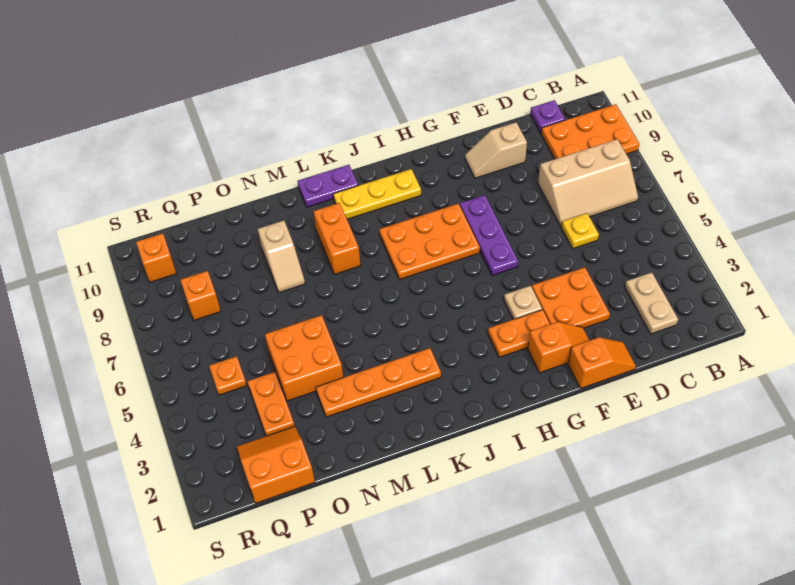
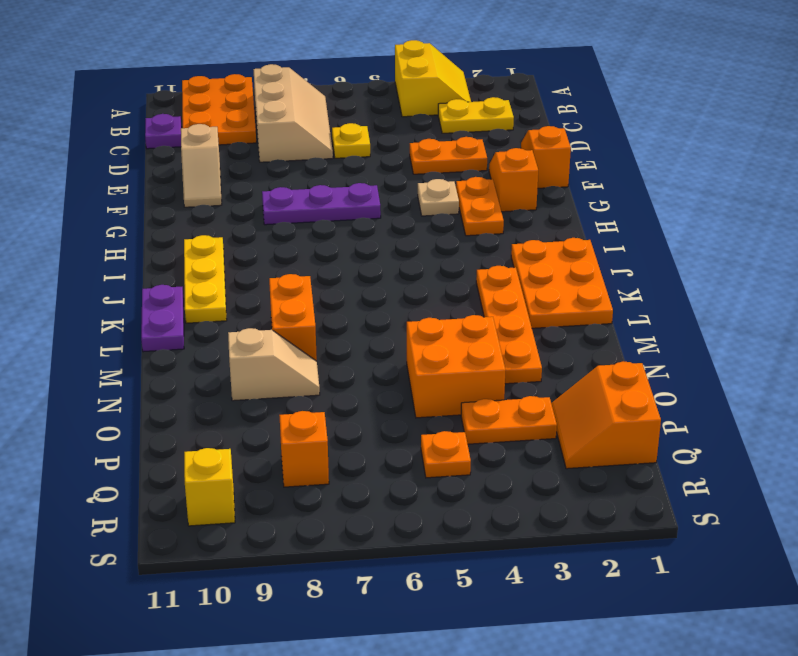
none -> yellow 2x2 slope [395,40,471,117]
tan 1x2 plate [625,273,678,334] -> yellow 1x2 plate [438,97,514,133]
orange 2x2 plate [532,267,610,328] -> orange 1x2 plate [410,137,487,174]
orange 2x3 plate [379,204,480,280] -> orange 2x3 plate moved to [511,238,613,328]
orange 1x2 brick [314,203,360,274] -> orange 1x2 brick turned to [269,274,317,361]
orange 1x1 brick [136,233,176,282] -> yellow 1x1 brick [184,448,235,526]

